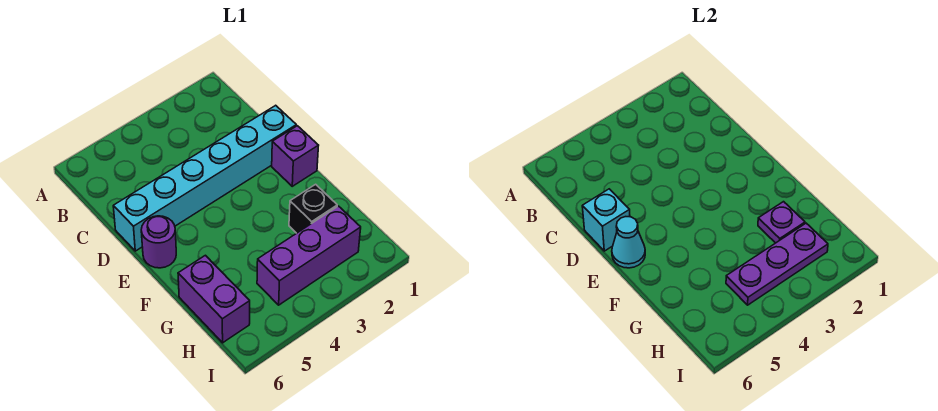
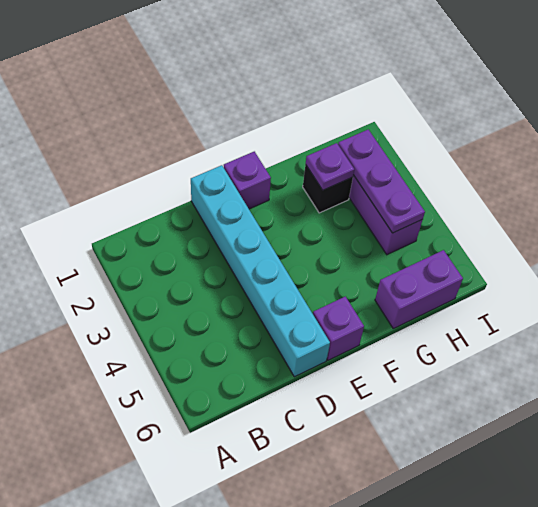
cyan 1x1 brick [582,189,630,251] -> none
purple 1x1 round brick [141,216,176,268] -> purple 1x1 brick [313,296,364,360]
cyan 1x1 cone [612,217,645,268] -> none

